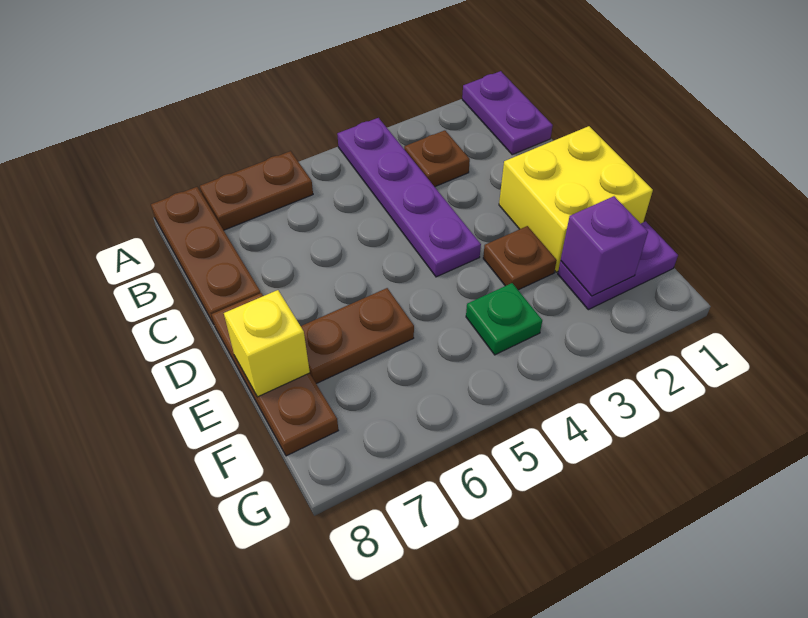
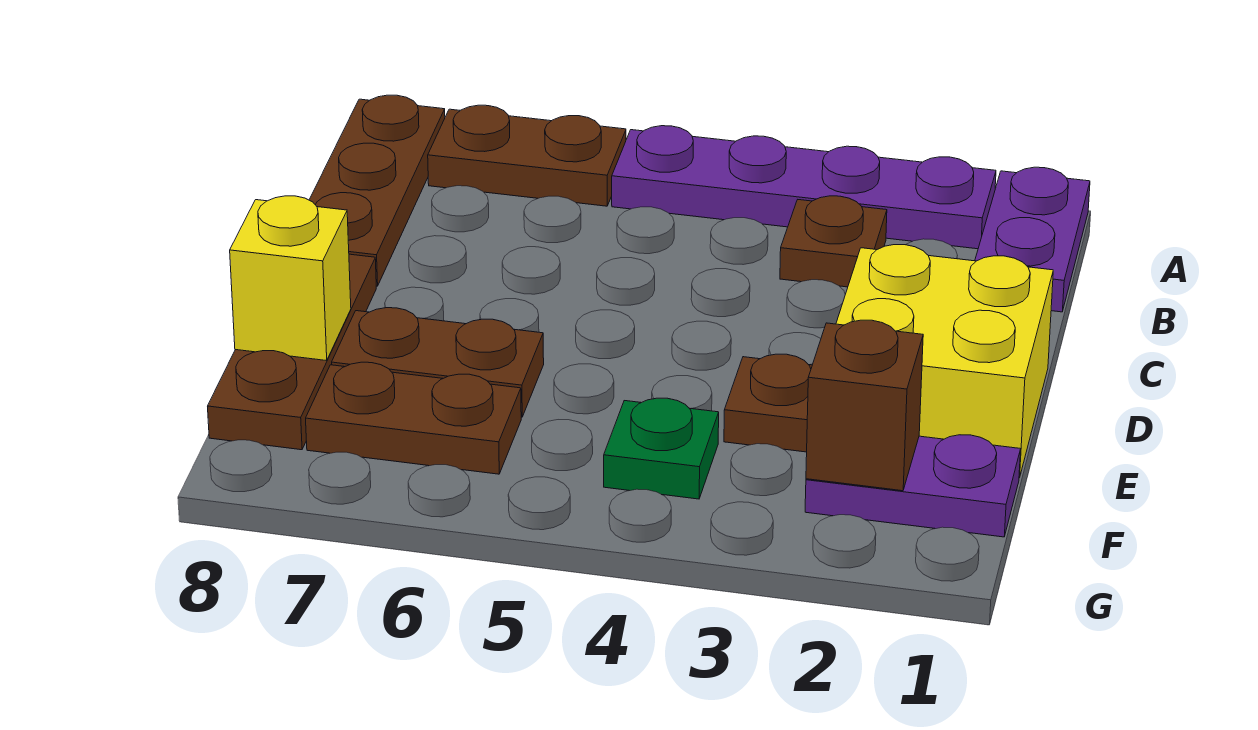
purple 1x4 plate [337,118,481,277] -> purple 1x4 plate turned to [612,126,996,249]
purple 1x1 brick [561,196,648,296] -> brown 1x1 brick [806,320,923,491]
none -> brown 1x2 plate [306,362,521,474]

